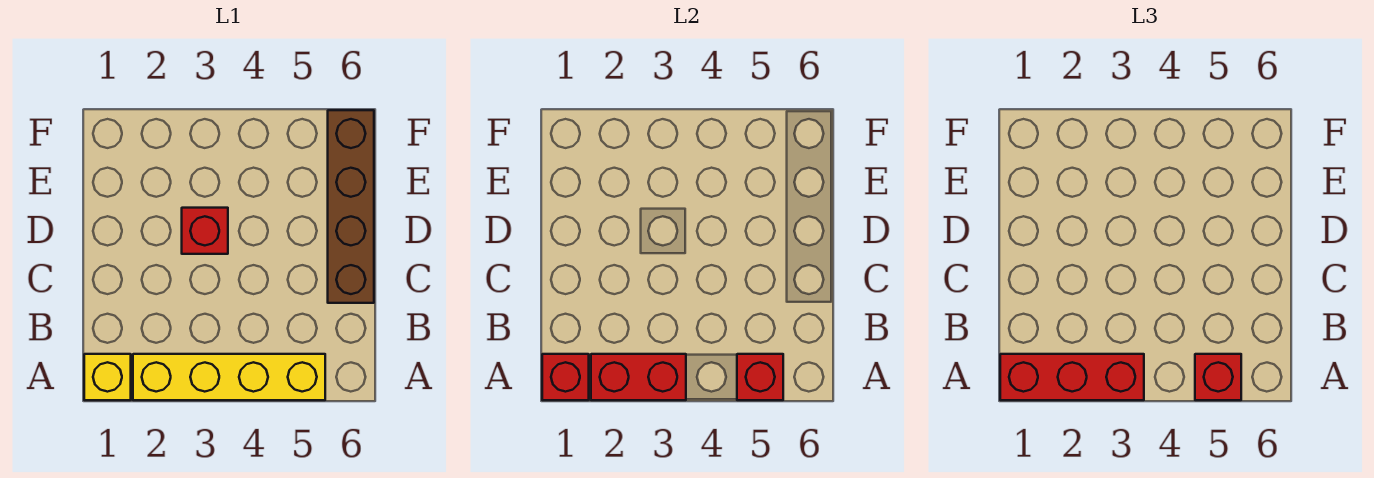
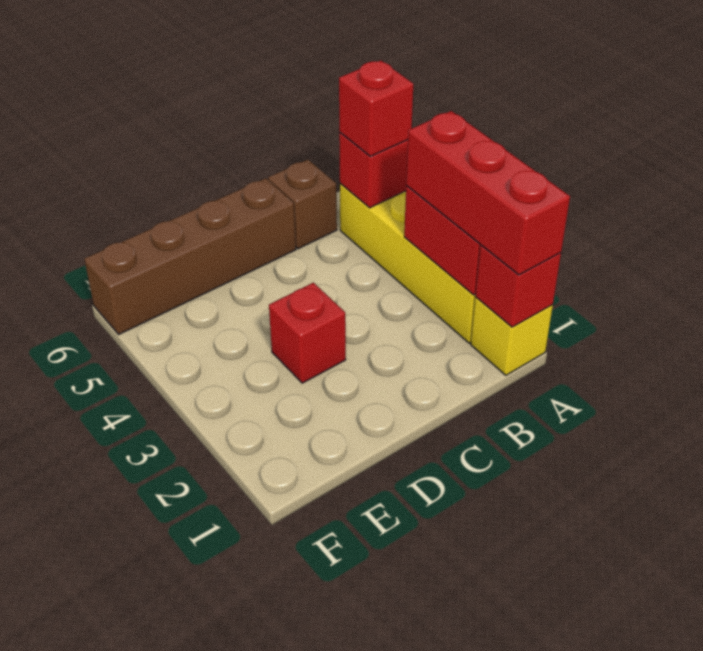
none -> brown 1x1 brick [268,160,337,249]

